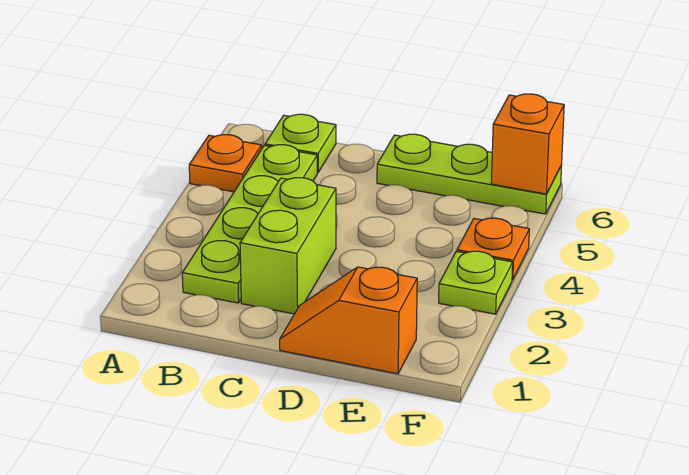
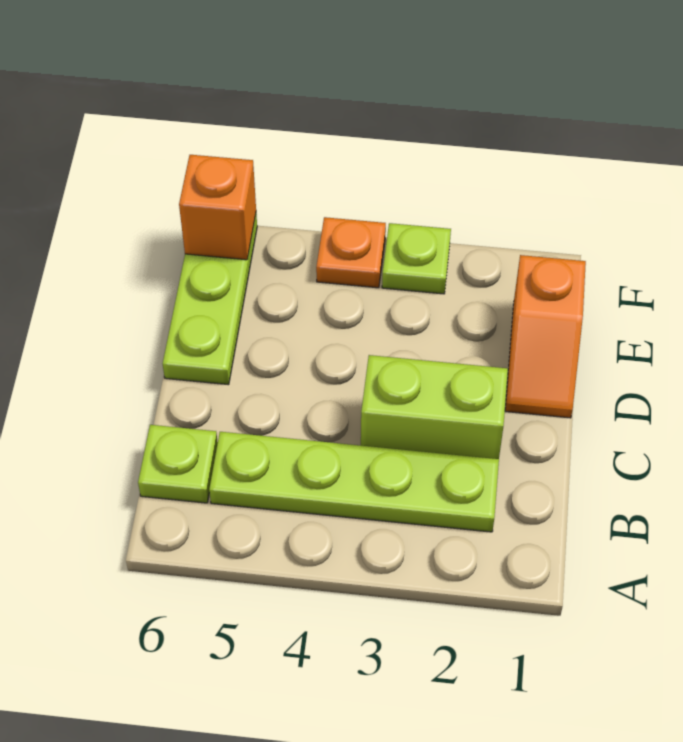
orange 1x1 plate [189,135,262,192] -> none

